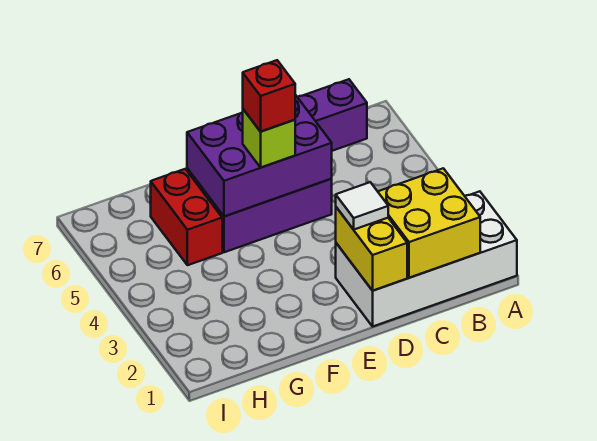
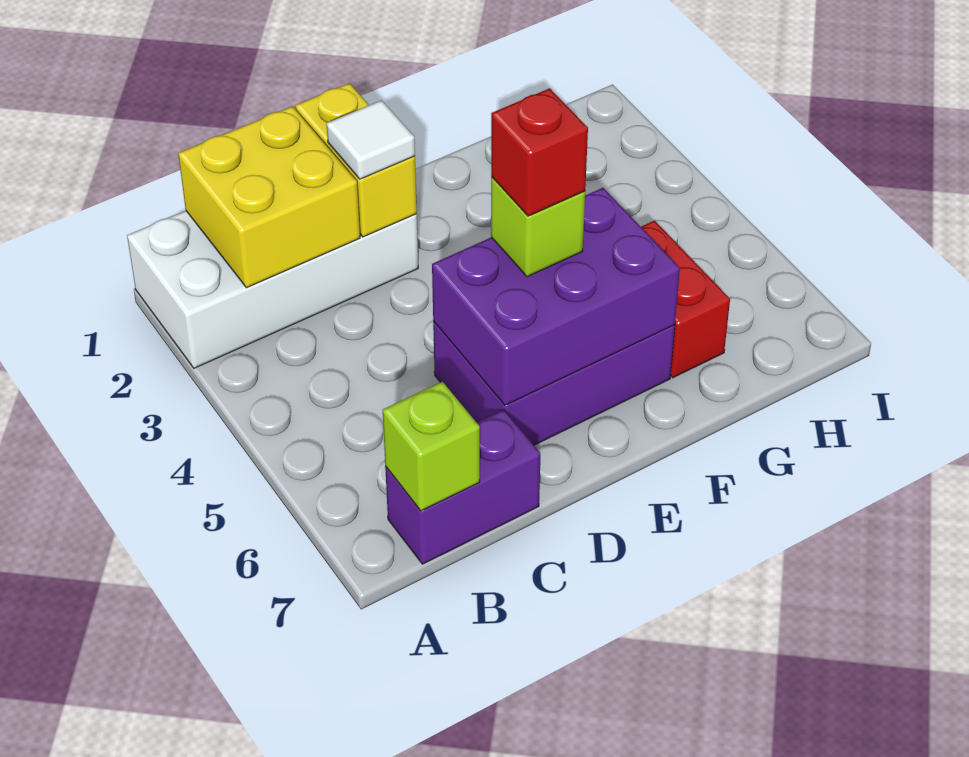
none -> lime 1x1 brick [383,382,480,511]

